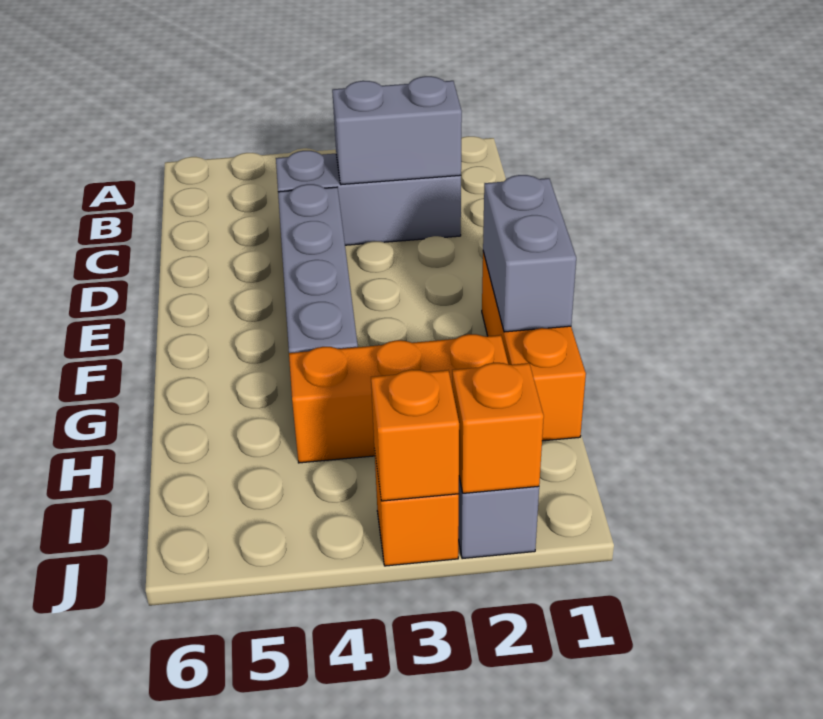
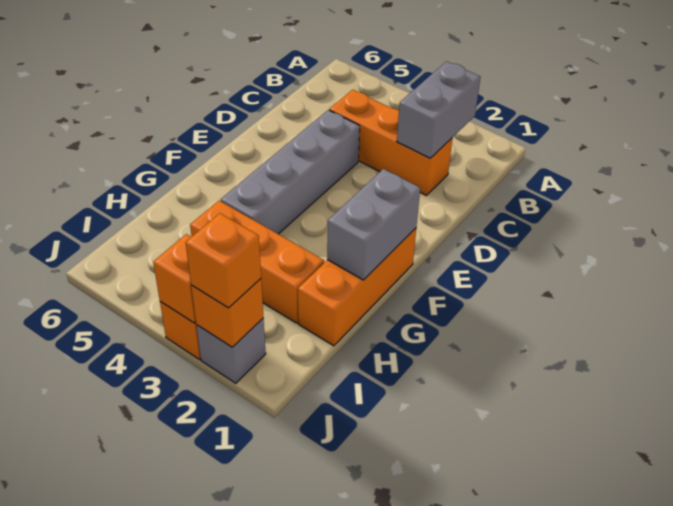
grey 1x3 brick [276,151,461,245] -> orange 1x3 brick [329,90,453,196]
grey 1x2 brick [332,76,462,185] -> grey 1x2 brick turned to [397,61,480,158]
none -> orange 1x1 brick [186,213,261,308]

